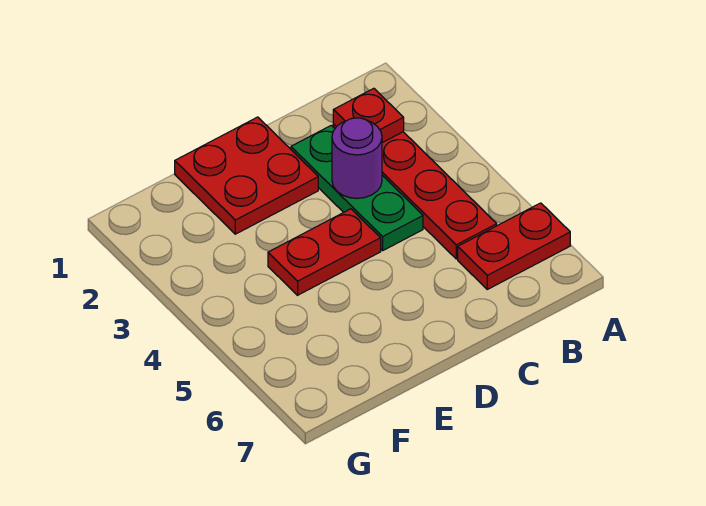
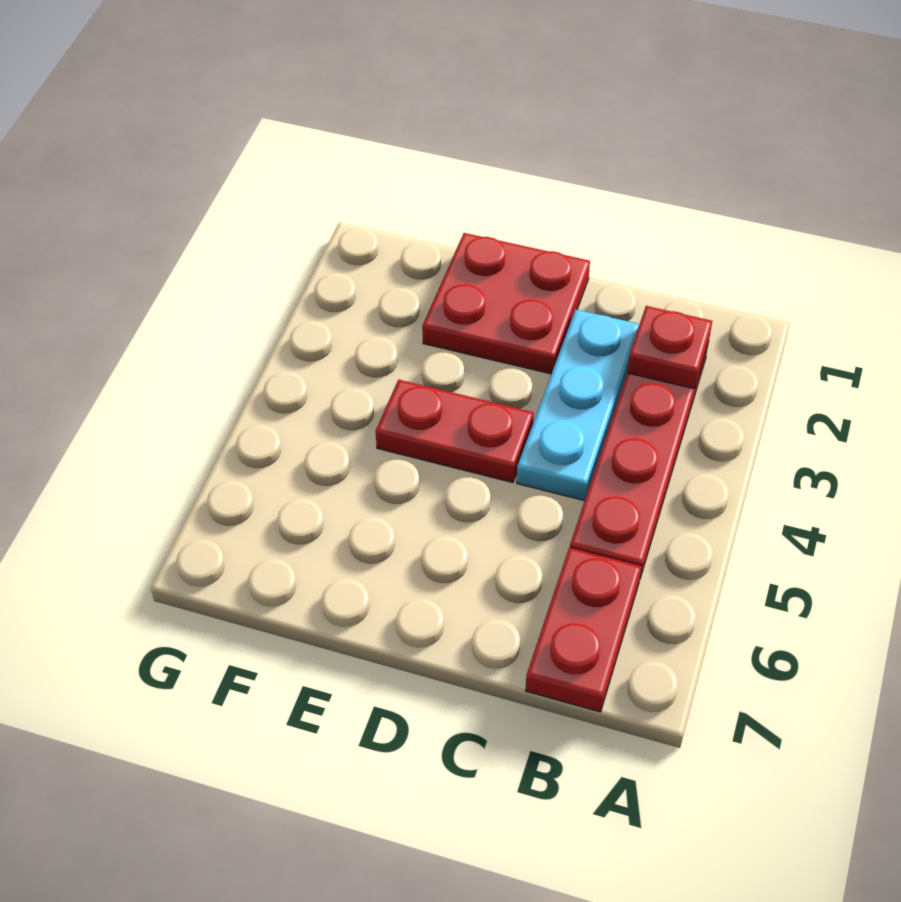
red 1x2 plate [458,203,570,289] -> red 1x2 plate turned to [526,548,641,712]
green 1x3 plate [291,125,423,250] -> cyan 1x3 plate [517,310,639,501]
purple 1x1 round brick [332,118,382,198] -> none

